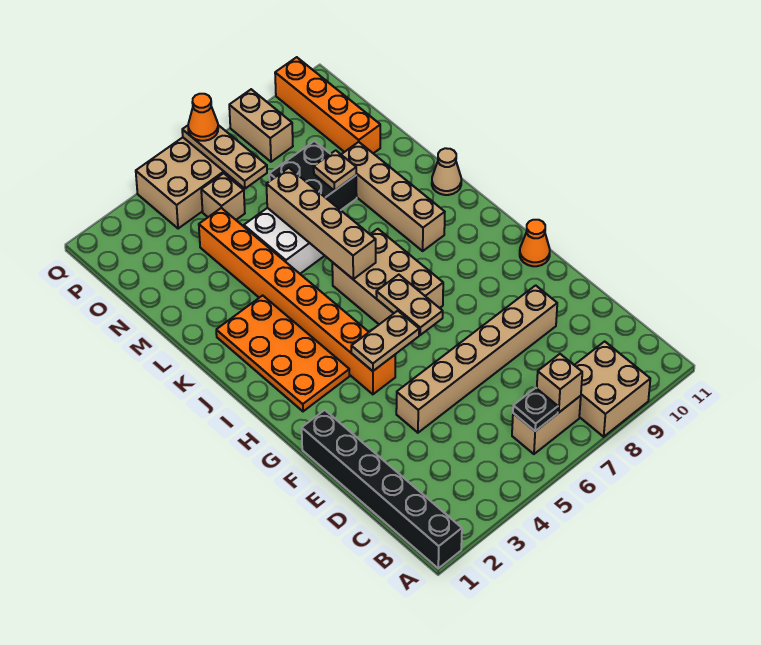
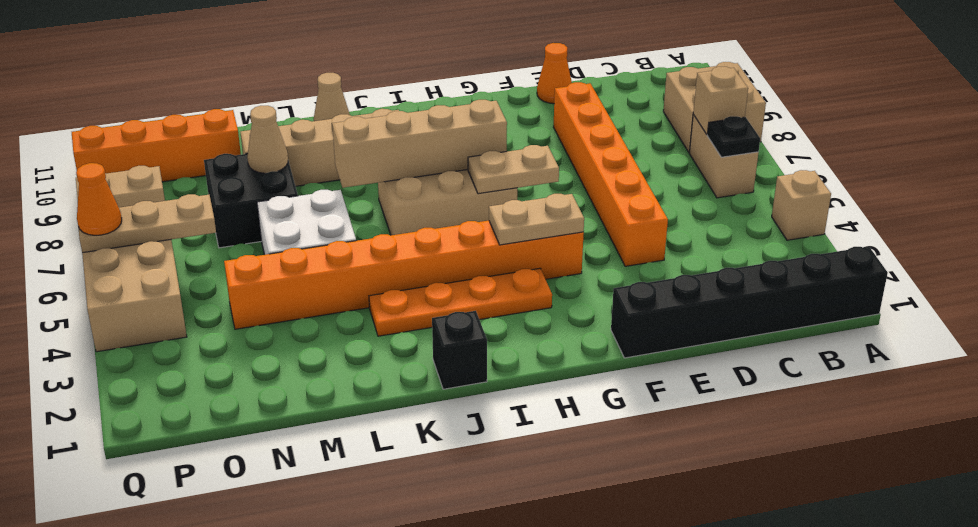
tan 1x6 brick [396,285,557,433] -> orange 1x6 brick [554,82,668,266]
tan 1x2 plate [351,311,419,371] -> tan 1x2 plate turned to [489,194,584,245]
orange 1x1 cone [520,220,550,266] -> orange 1x1 cone moved to [537,43,572,104]
orange 2x4 plate [216,295,350,411] -> orange 1x4 plate [369,268,552,336]
none -> black 1x1 brick [432,311,487,389]
tan 1x4 brick [266,168,376,279] -> tan 1x4 brick moved to [332,100,507,188]
tan 1x1 plate [314,150,356,191] -> tan 1x1 cone [247,106,288,173]
tan 1x1 brick [201,173,245,220] -> tan 1x1 brick moved to [772,170,831,240]

